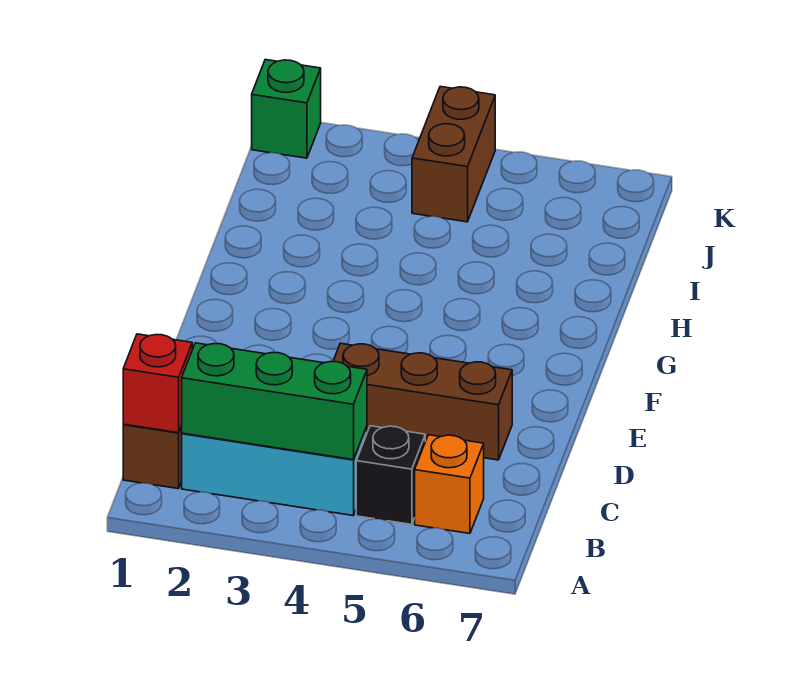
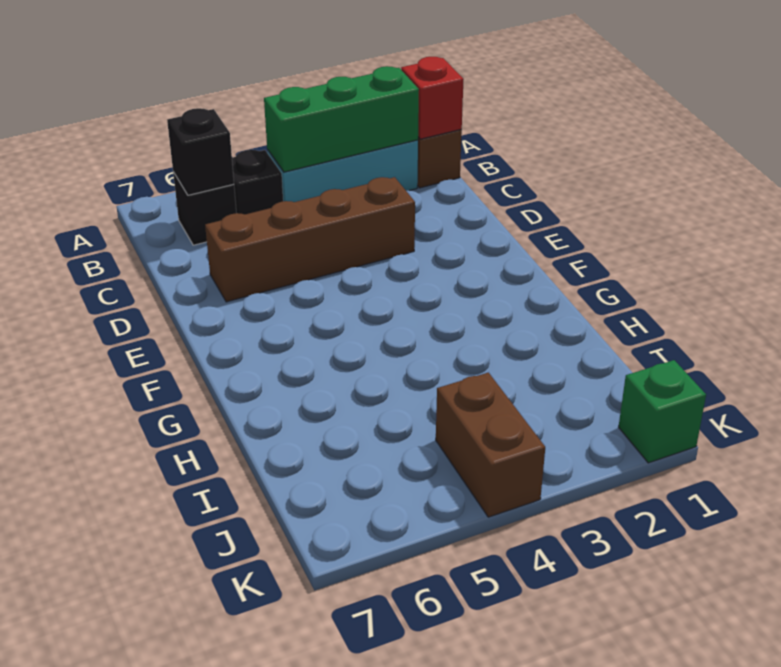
orange 1x1 brick [415,435,484,533] -> black 1x1 brick [173,172,236,245]
none -> black 1x1 brick [167,108,234,195]
brown 1x3 brick [333,343,512,460] -> brown 1x4 brick [205,177,415,302]

